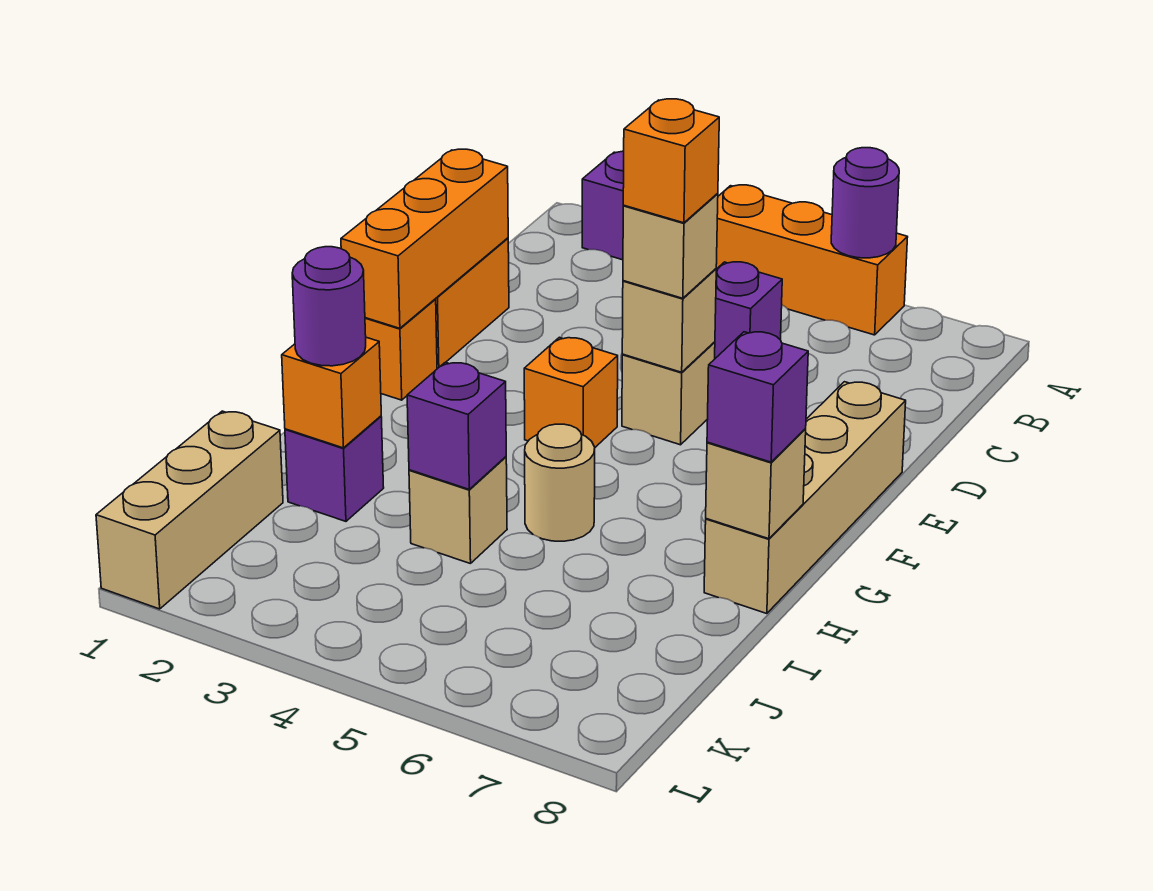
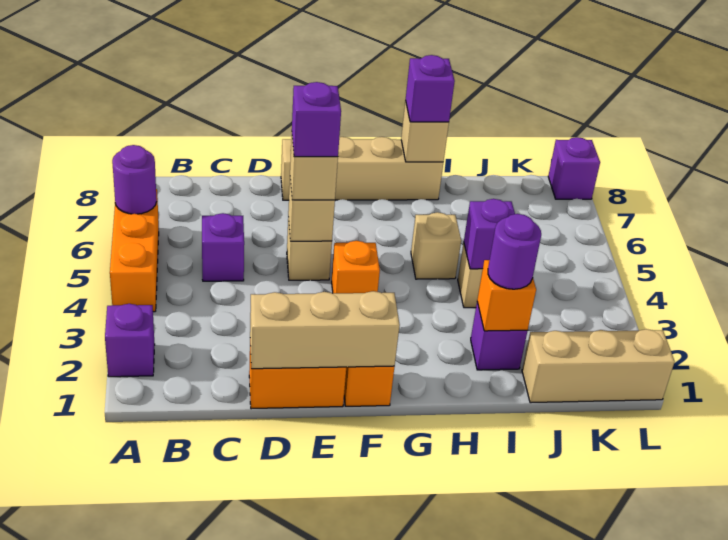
orange 1x3 brick [341,149,508,328] -> tan 1x3 brick [250,291,400,369]
orange 1x1 brick [623,99,719,223] -> purple 1x1 brick [292,82,341,157]
tan 1x1 round brick [525,424,595,541] -> tan 1x1 brick [411,212,461,279]
none -> purple 1x1 brick [548,137,600,199]

